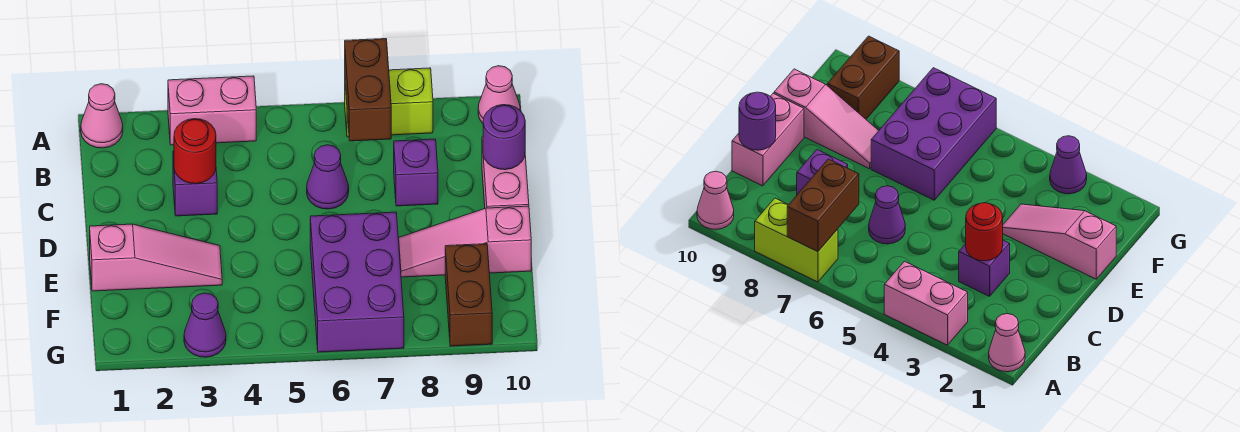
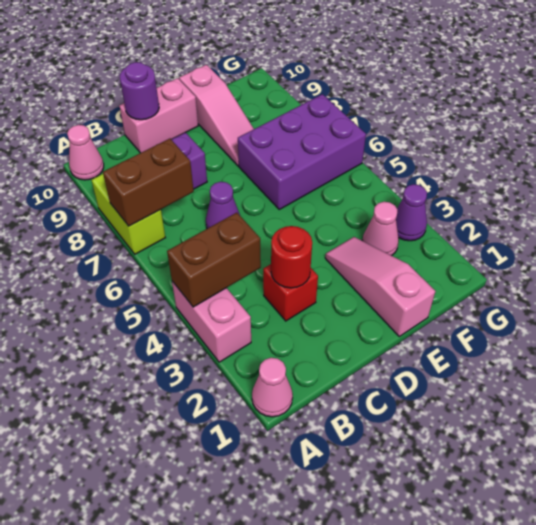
purple 1x1 brick [173,151,217,216] -> red 1x1 brick [263,264,318,321]
none -> pink 1x1 cone [362,202,399,256]
brown 1x2 brick [445,244,492,346] -> brown 1x2 brick moved to [167,213,261,307]

